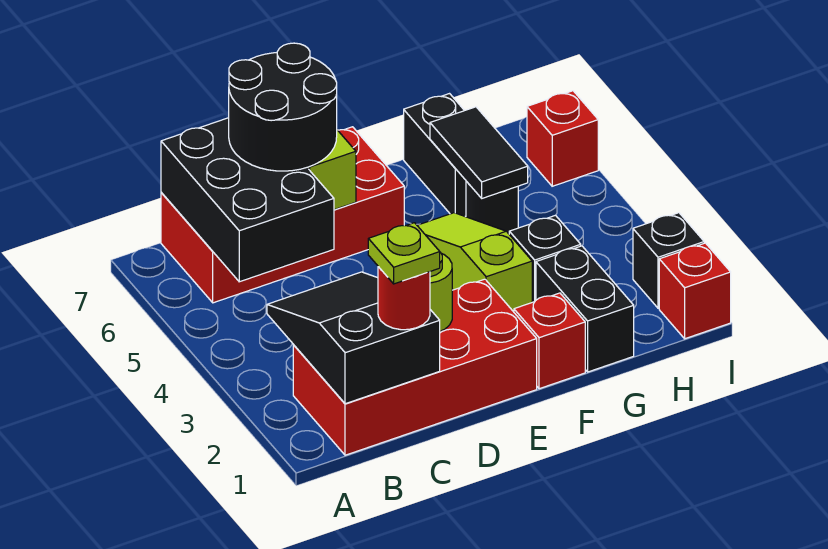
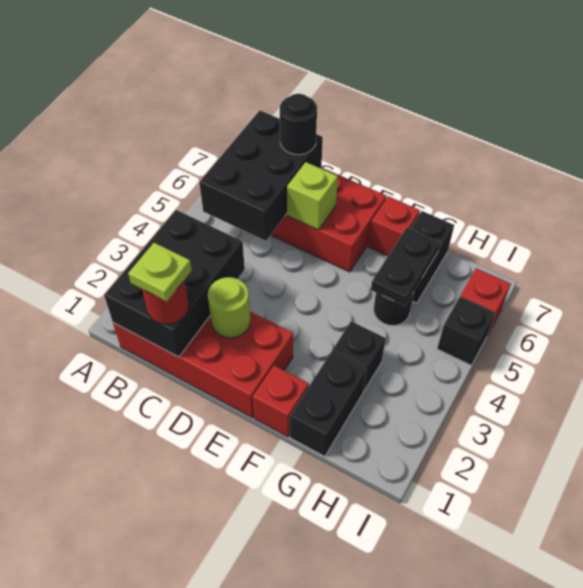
black 2x3 slope [267,272,440,404] -> black 2x3 brick [104,210,245,357]
black 2x2 round brick [229,43,337,171] -> black 1x1 round brick [280,94,317,155]
lime 1x3 slope [417,213,532,312] -> none
black 1x2 tile [430,107,528,198] -> black 1x2 plate [371,227,440,306]
red 1x1 brick [659,243,731,339] -> red 1x1 brick moved to [369,196,420,256]
black 1x1 brick [633,213,704,308] -> black 1x1 brick moved to [437,297,495,365]

